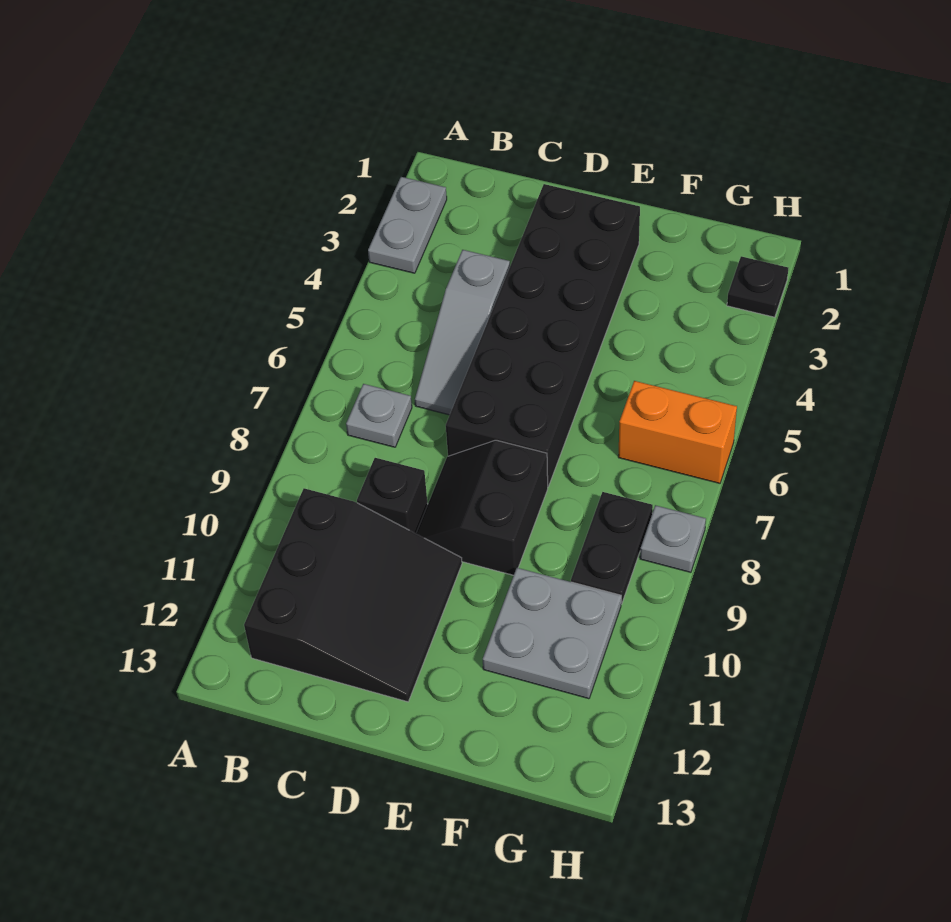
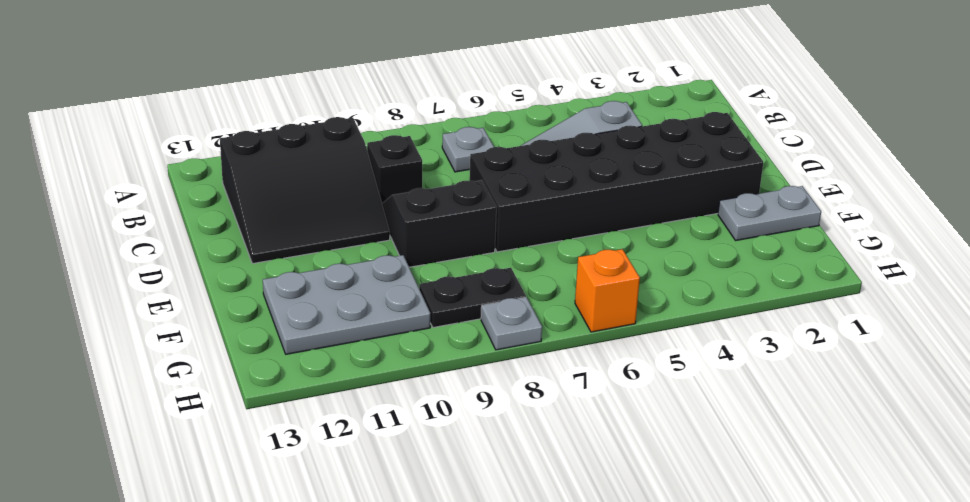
grey 1x2 plate [368,177,447,273] -> grey 1x2 plate moved to [718,186,821,240]
grey 2x2 plate [483,568,621,699] -> grey 2x3 plate [263,255,430,354]
orange 1x2 brick [618,381,737,483] -> orange 1x1 brick [575,249,640,332]
black 1x1 plate [727,256,788,317] -> none

